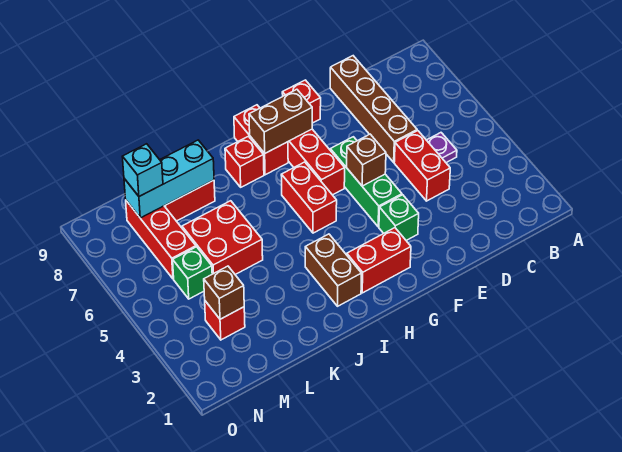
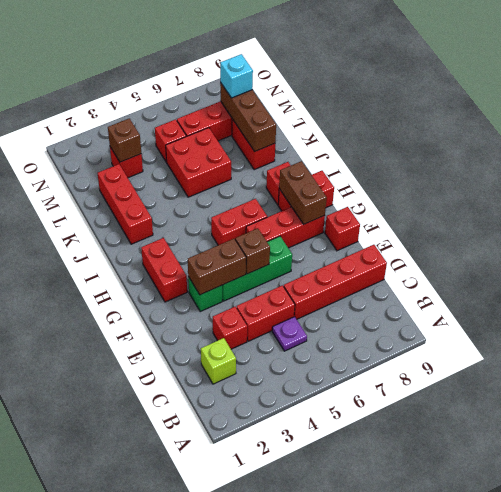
none -> lime 1x1 brick [201,338,236,384]
none -> red 1x1 brick [213,307,247,349]
brown 1x4 brick [330,56,417,162] -> red 1x4 brick [284,245,387,319]
brown 1x2 brick [305,234,362,306] -> brown 1x2 brick moved to [188,239,246,295]
none -> red 1x3 brick [97,164,153,244]
cyan 1x3 brick [124,140,214,218] -> brown 1x3 brick [220,82,276,151]
green 1x1 brick [173,247,212,299] -> red 1x1 brick [155,119,186,162]

